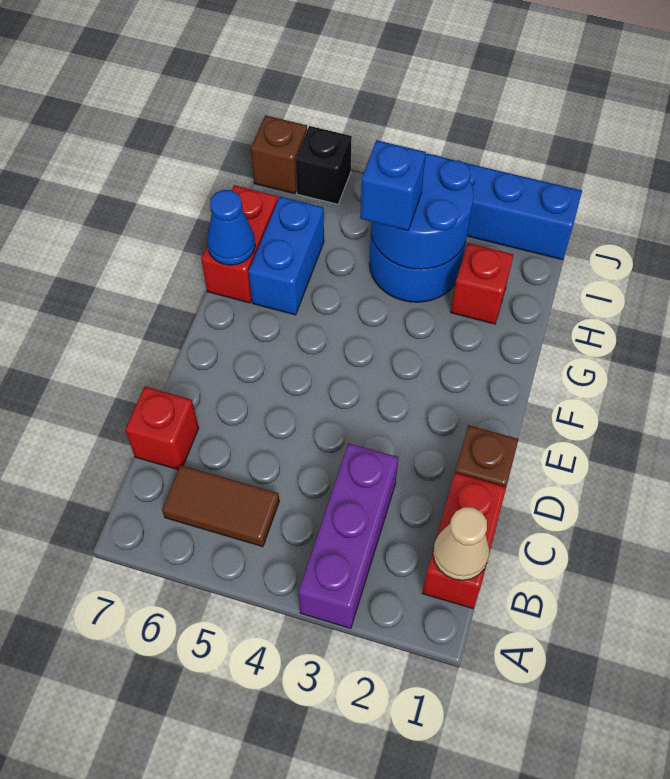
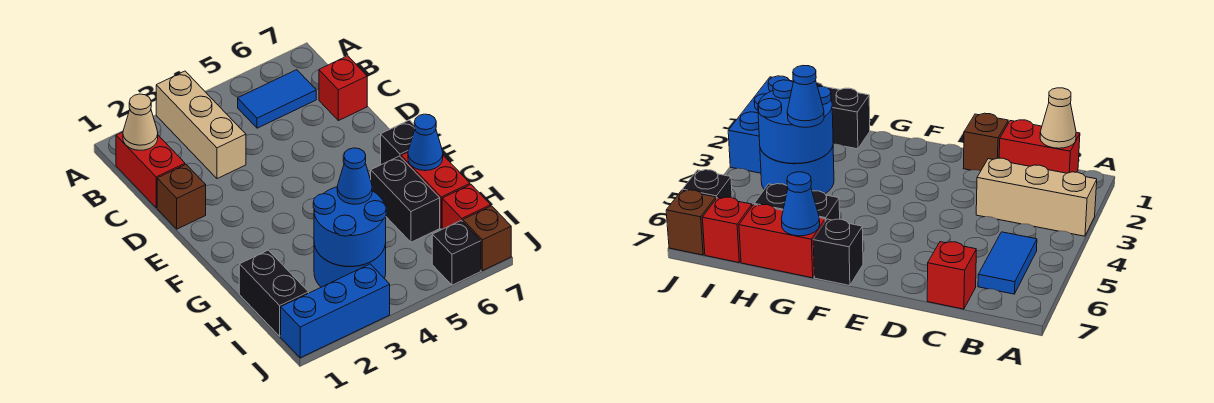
purple 1x3 brick [298,443,399,628] -> tan 1x3 brick [156,71,246,179]
brown 1x2 tile [162,465,279,547] -> blue 1x2 tile [238,70,316,128]
none -> black 1x1 brick [381,120,415,165]
blue 1x2 brick [248,197,324,315] -> black 1x2 brick [371,156,440,242]
none -> black 1x2 brick [239,250,309,336]
red 1x1 brick [451,243,513,324] -> red 1x1 brick moved to [442,185,491,229]
blue 1x1 brick [360,140,426,231] -> blue 1x1 cone [337,148,372,204]

